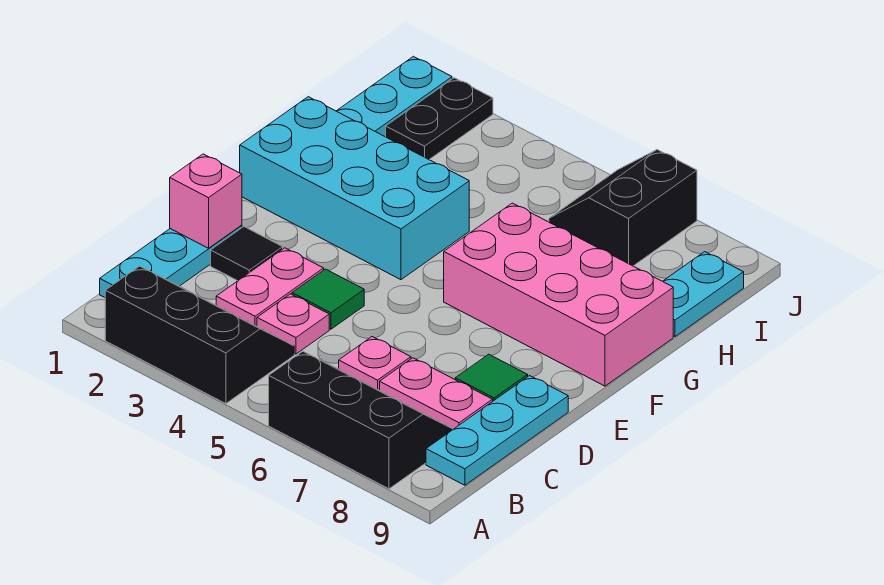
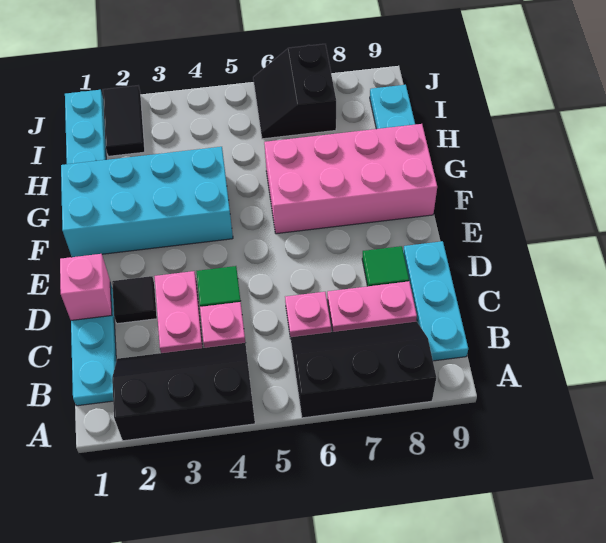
black 1x2 plate [386,78,493,159] -> black 1x2 tile [103,86,145,156]

